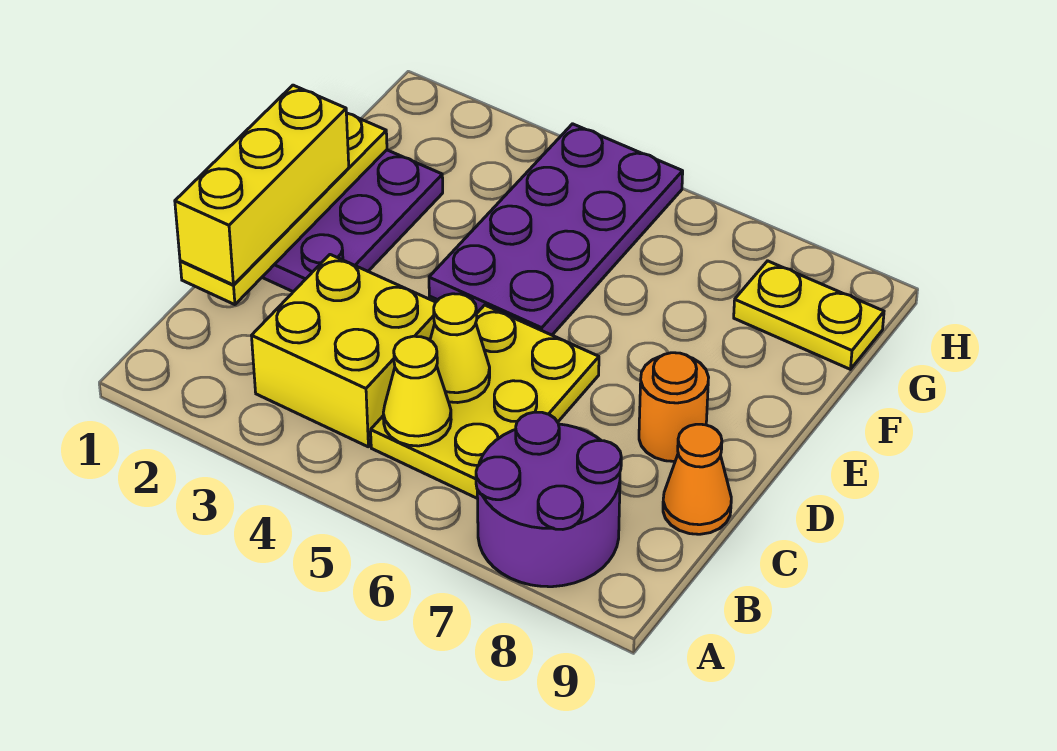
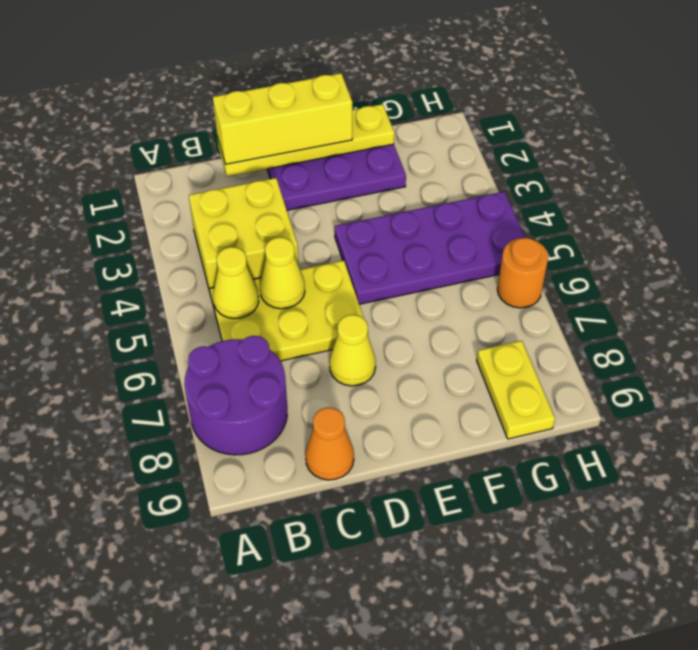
none -> yellow 1x1 cone [329,315,376,386]
orange 1x1 round brick [639,353,709,461] -> orange 1x1 round brick moved to [497,238,548,308]

